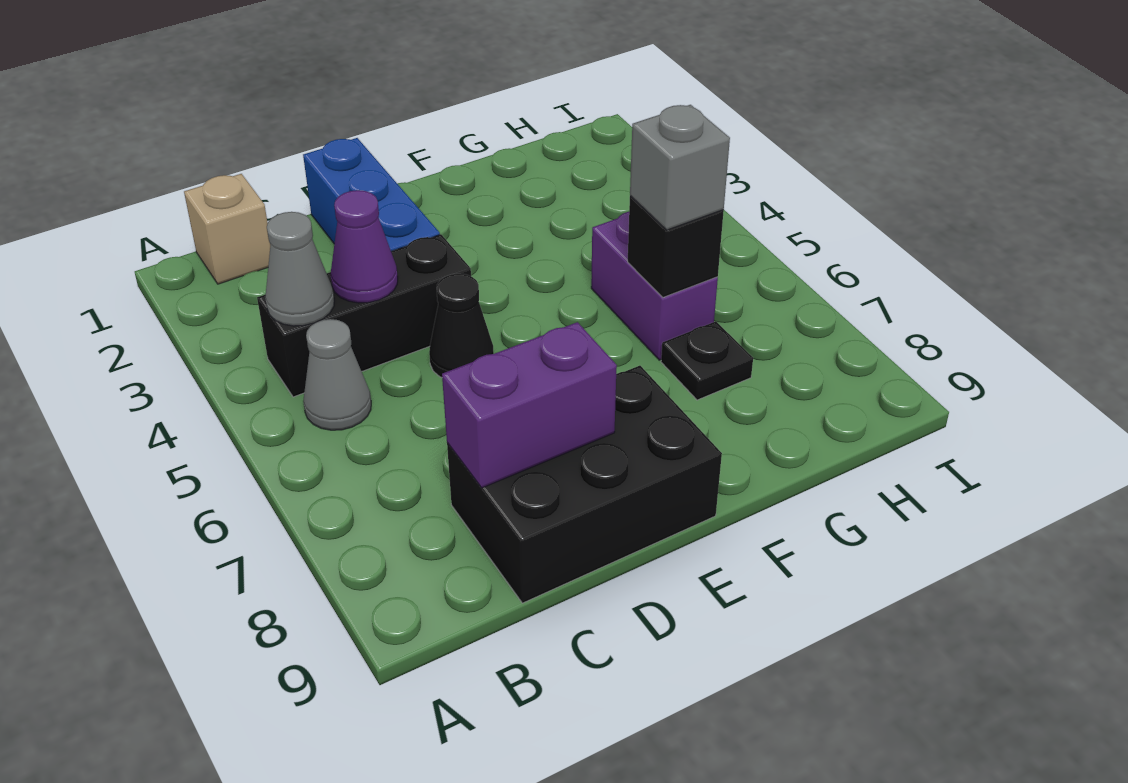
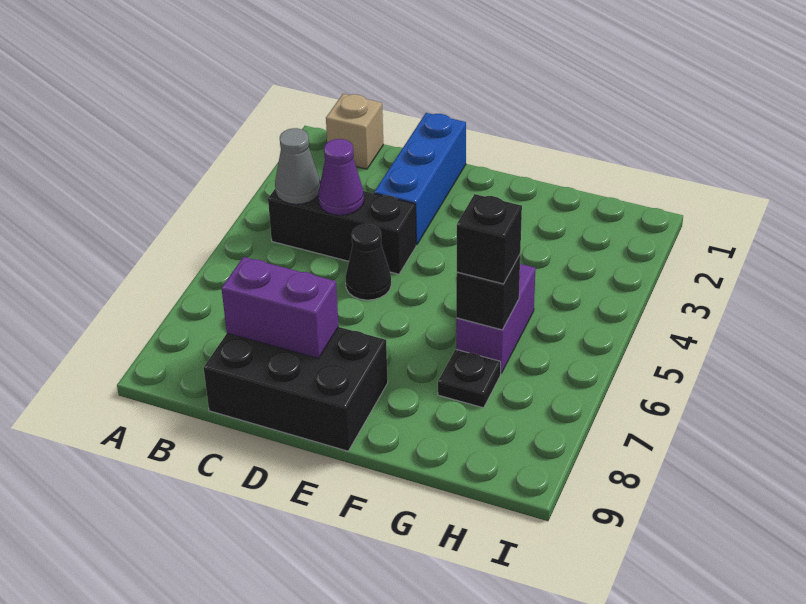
grey 1x1 cone [303,319,371,430] -> none
grey 1x1 brick [630,105,730,230] -> black 1x1 brick [457,194,522,284]

